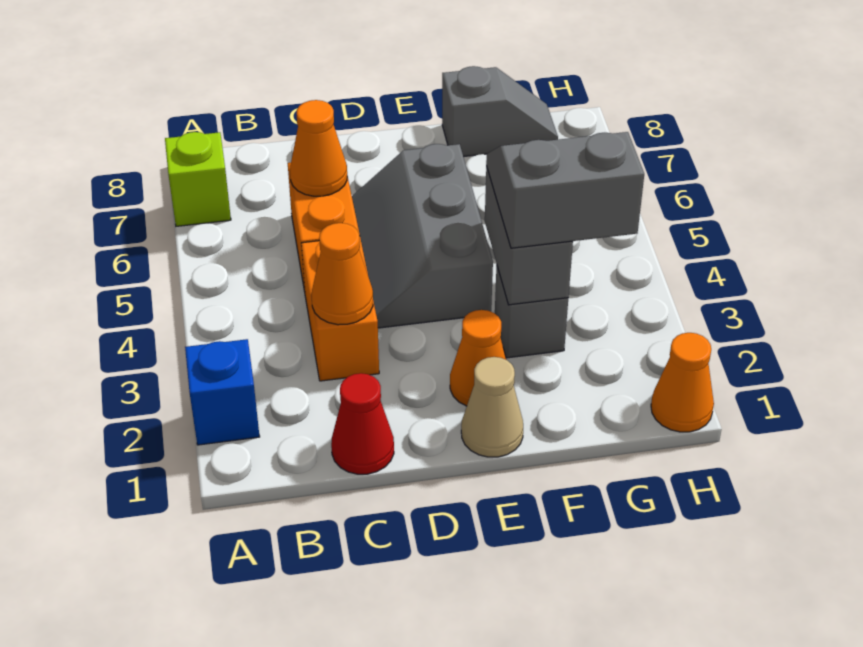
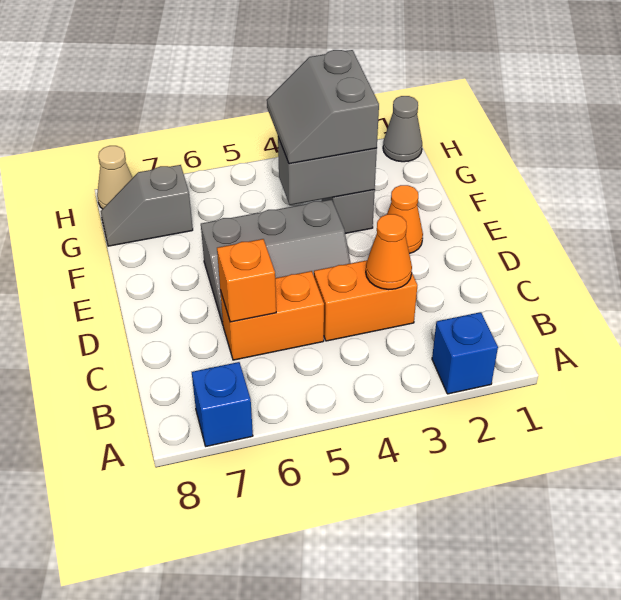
lime 1x1 brick [165,132,231,226] -> blue 1x1 brick [192,362,253,446]
red 1x1 cone [331,373,394,474] -> none
orange 1x1 cone [290,100,347,196] -> orange 1x1 brick [217,239,276,322]
tan 1x1 cone [461,357,523,457] -> tan 1x1 cone moved to [97,146,132,209]
grey 1x2 slope [442,66,558,157] -> grey 1x2 slope turned to [101,165,193,246]
orange 1x1 cone [651,333,714,432] -> grey 1x1 cone [383,96,422,162]

